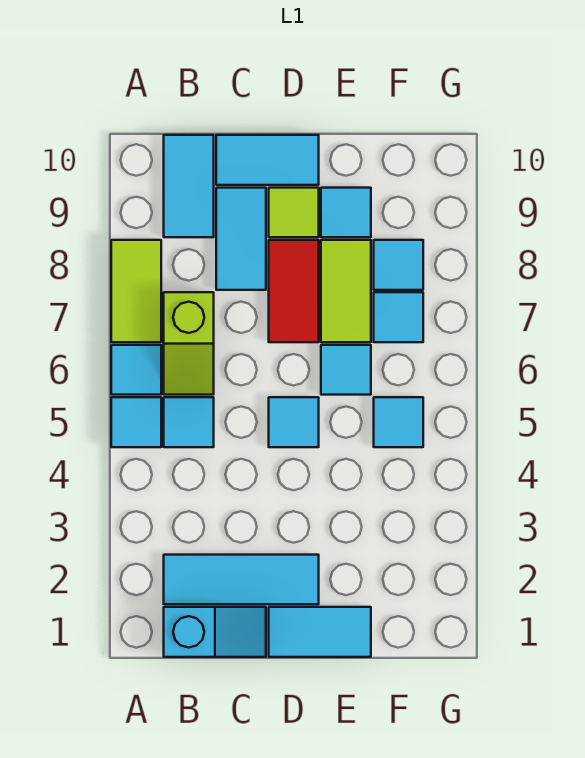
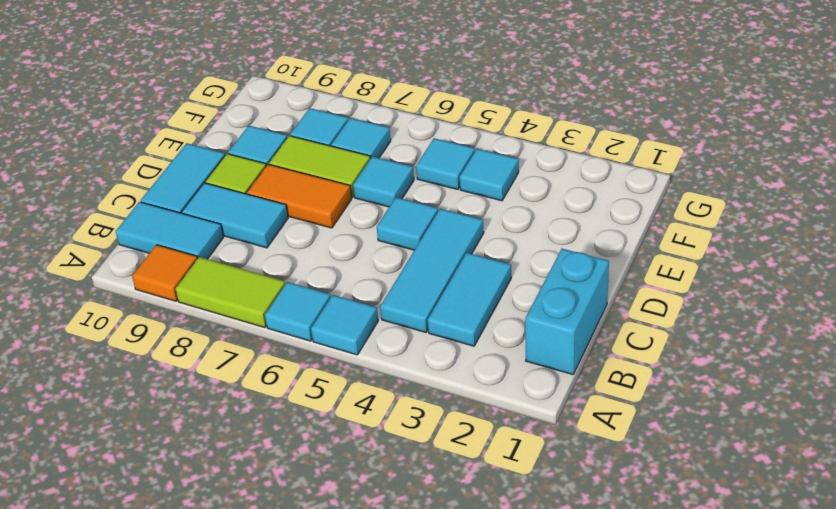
none -> orange 1x1 tile [132,245,197,301]
cyan 1x2 slope [164,607,266,657] -> cyan 1x2 brick [525,249,609,375]
cyan 1x3 tile [164,555,319,604] -> cyan 1x3 tile moved to [380,209,484,332]
cyan 1x1 tile [164,397,214,447] -> cyan 1x1 tile moved to [460,149,519,201]
lime 1x2 slope [164,292,214,395] -> none
cyan 1x2 tile [269,607,371,657] -> cyan 1x2 tile moved to [428,253,511,346]
red 1x2 tile [269,240,319,342] -> orange 1x2 tile [247,164,352,228]

